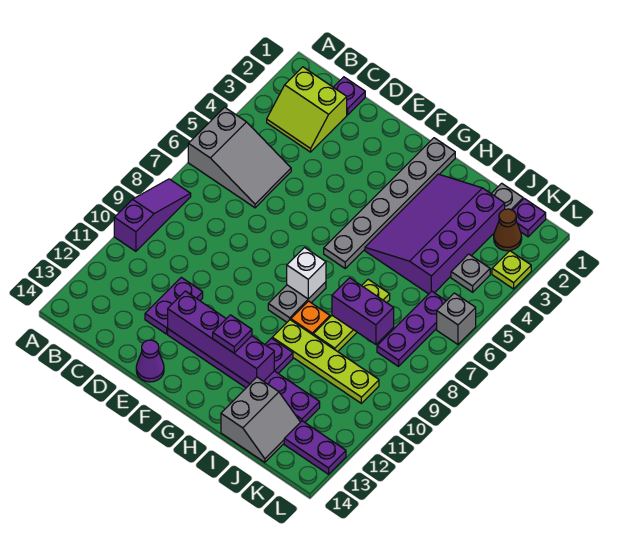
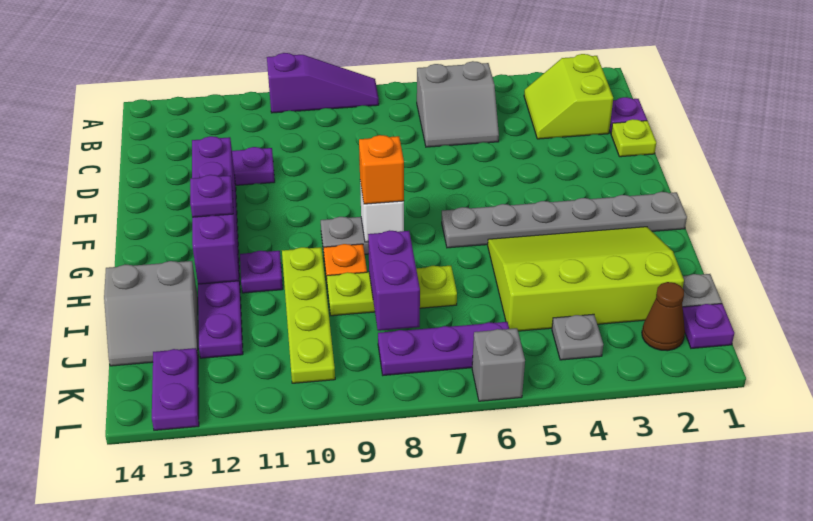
grey 2x3 slope [188,107,291,208] -> grey 2x2 slope [417,61,499,147]
purple 1x1 cone [136,340,164,382] -> none
none -> orange 1x1 brick [359,135,404,204]
purple 3x4 slope [365,174,505,294] -> lime 3x4 slope [488,227,684,331]
lime 1x1 plate [492,251,531,289] -> lime 1x1 plate moved to [611,119,656,157]

